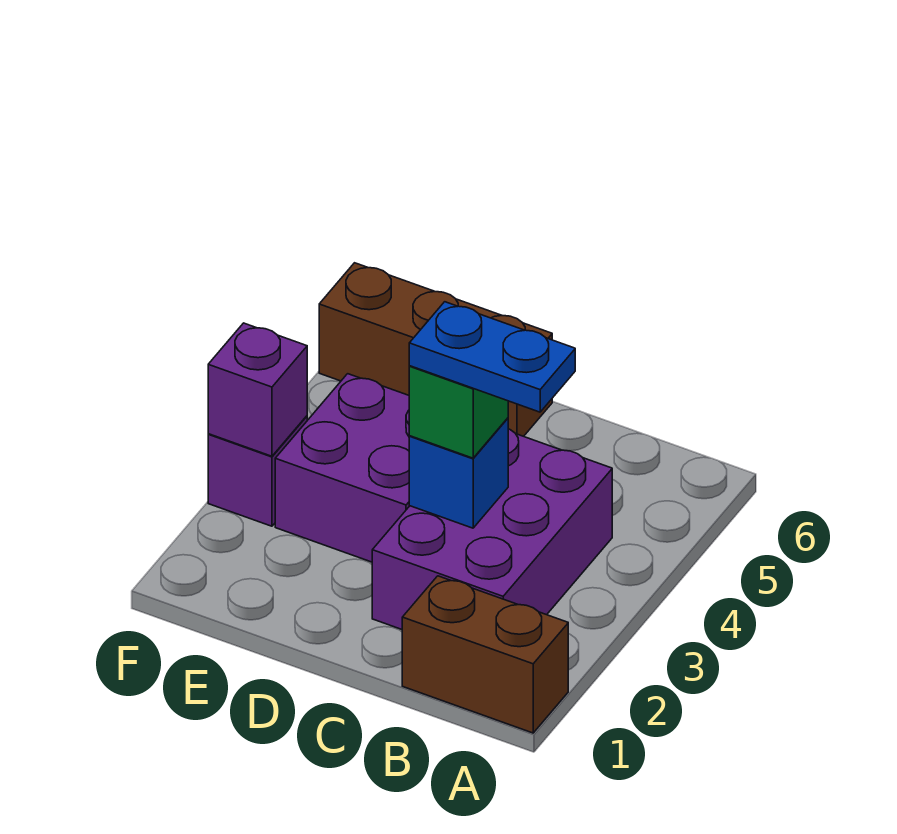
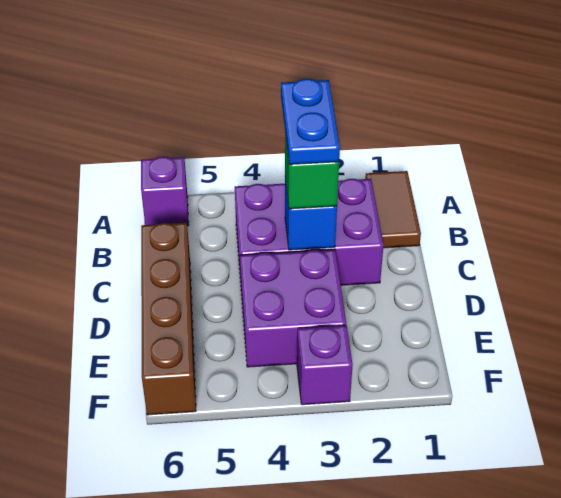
brown 1x2 brick [402,576,568,733] -> brown 1x2 tile [365,171,421,248]
brown 1x3 brick [319,263,552,436] -> brown 1x4 brick [141,223,196,415]
purple 1x1 brick [208,323,307,456] -> purple 1x1 brick moved to [141,157,189,226]

